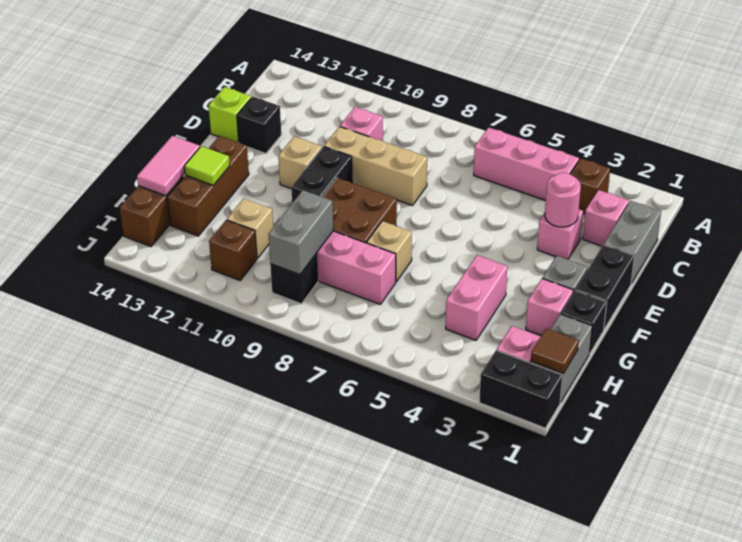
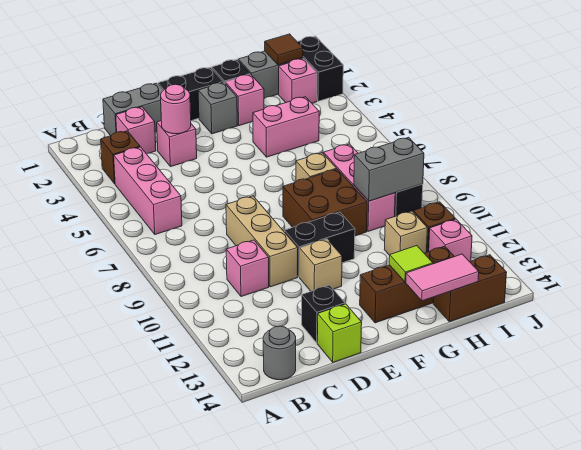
none -> grey 1x1 round brick [263,326,296,380]
none -> pink 1x1 brick [429,219,472,262]

